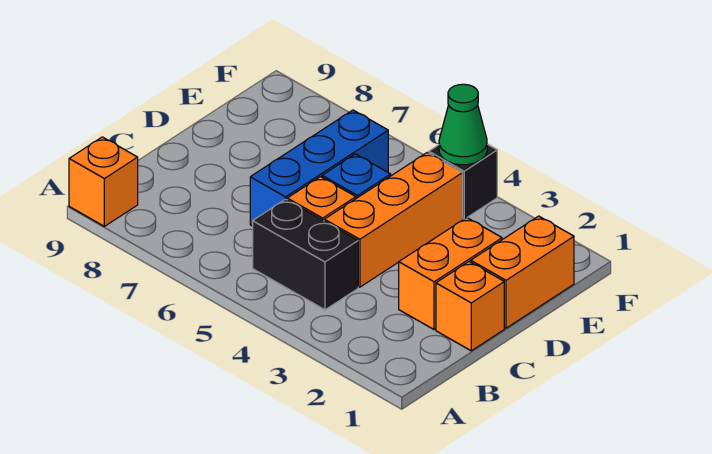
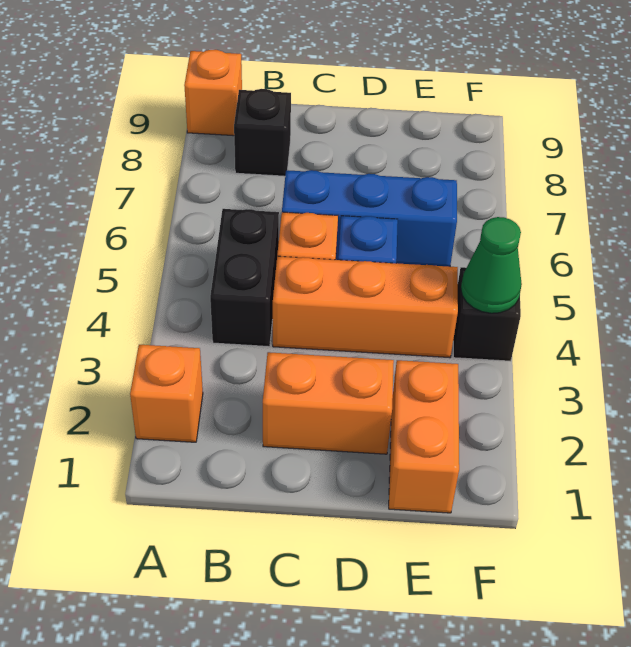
none -> black 1x1 brick [234,89,291,176]
orange 1x1 brick [436,262,504,351] -> orange 1x1 brick moved to [130,345,203,442]
orange 1x2 brick [471,216,574,328] -> orange 1x2 brick turned to [389,360,459,513]

